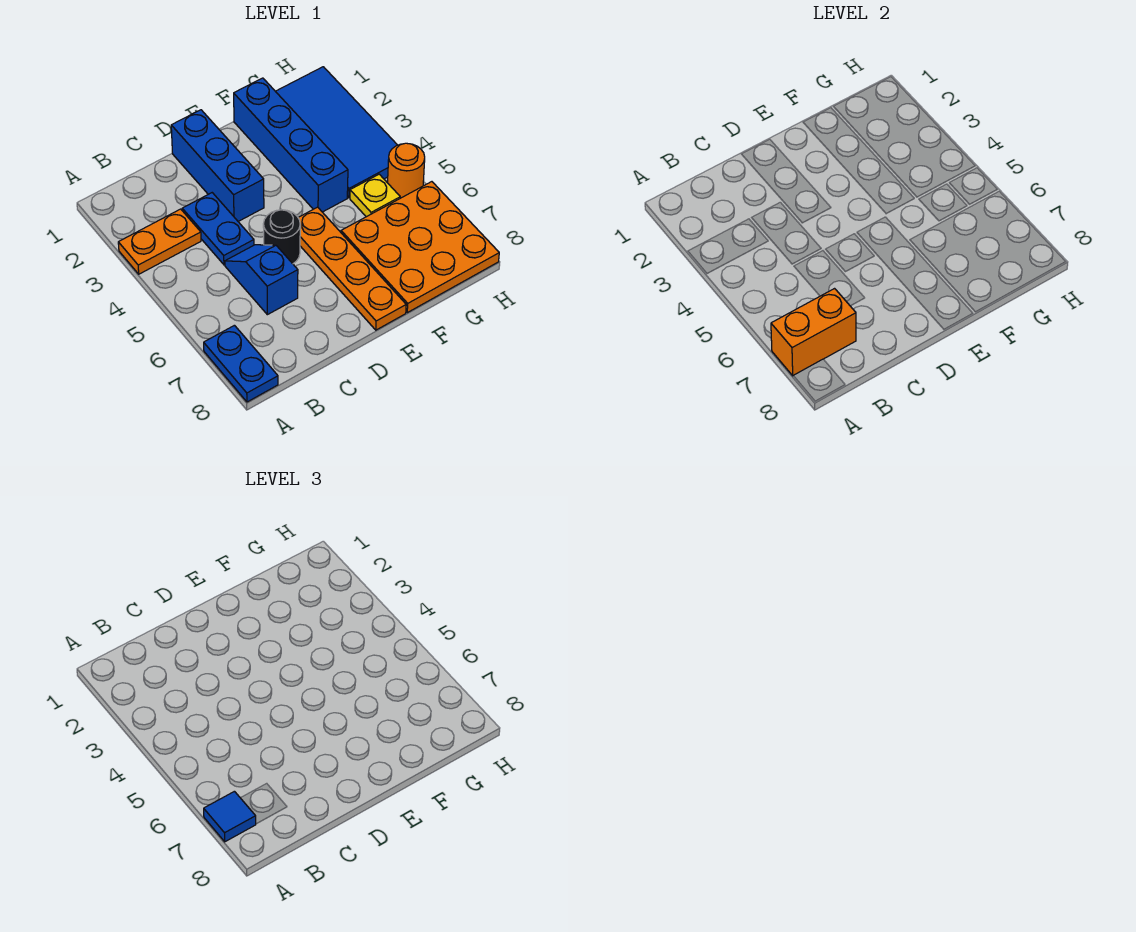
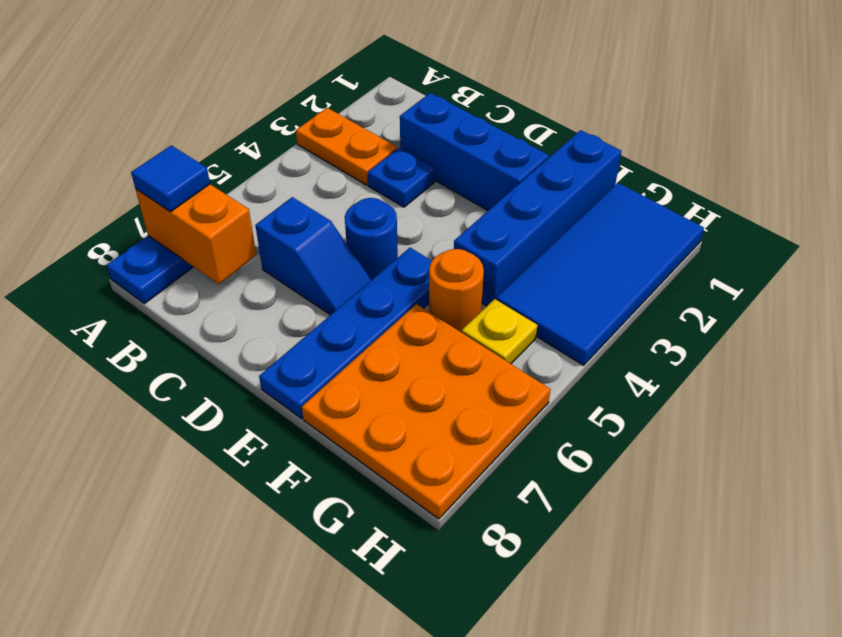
blue 1x2 plate [182,193,254,265] -> blue 1x1 plate [368,148,435,207]
blue 1x2 slope [225,245,298,315] -> blue 1x2 slope turned to [255,197,371,315]
blue 1x3 brick [171,110,264,221] -> blue 1x3 brick turned to [400,93,549,211]
black 1x1 round brick [263,210,300,264] -> blue 1x1 round brick [345,198,398,280]
orange 1x4 plate [298,207,406,330] -> blue 1x4 plate [259,248,432,418]
orange 1x1 round brick [388,143,425,198] -> orange 1x1 round brick moved to [429,249,484,332]

